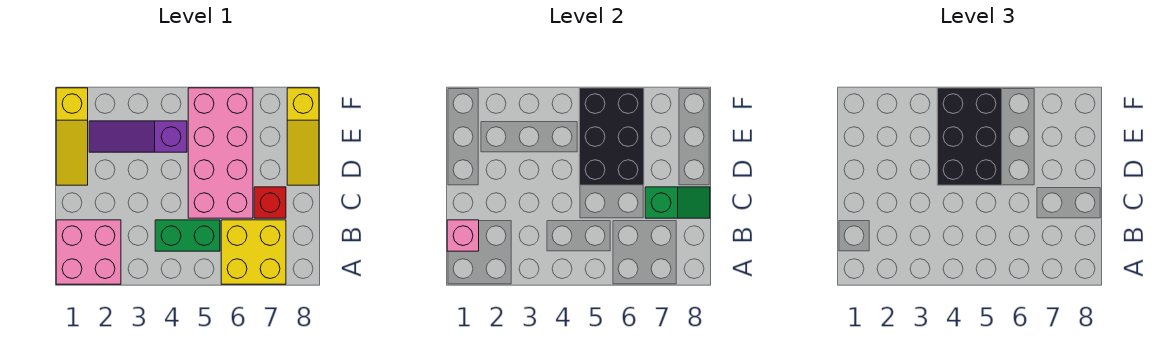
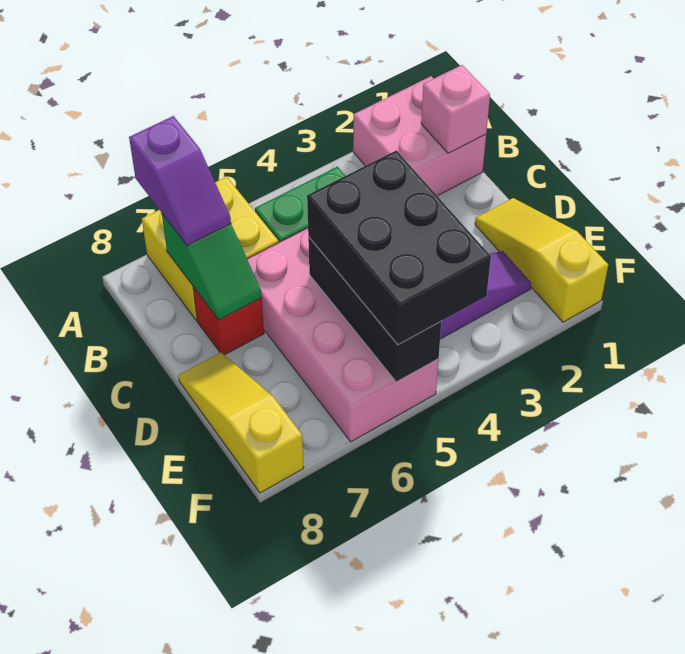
none -> purple 1x2 slope [129,116,231,246]
green 1x2 slope [645,187,710,218] -> green 1x2 slope turned to [162,214,262,320]
black 2x3 brick [579,88,644,185] -> black 1x3 brick [308,237,441,382]

